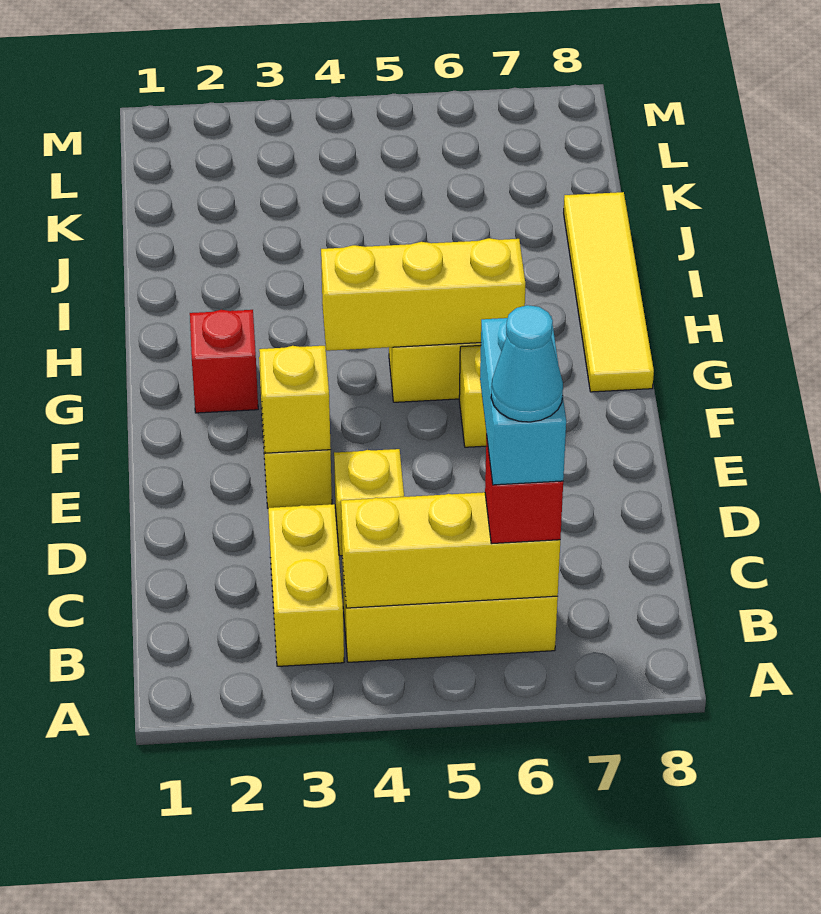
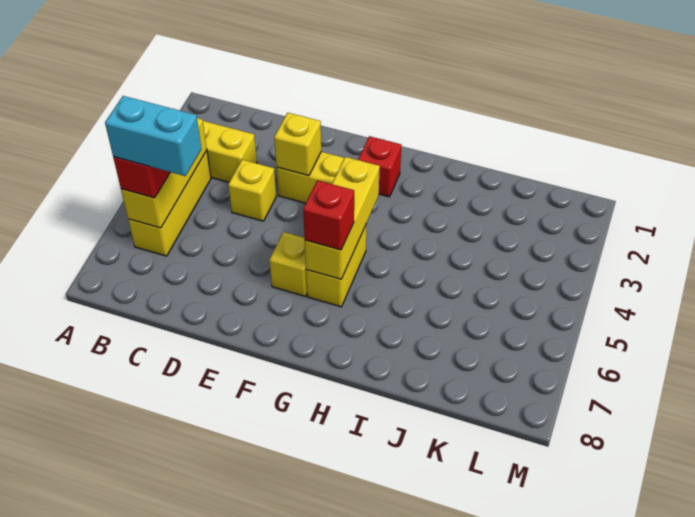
cyan 1x1 cone [491,305,563,422] -> none
none -> red 1x1 brick [303,180,354,250]
yellow 1x4 tile [564,192,654,392] -> none

